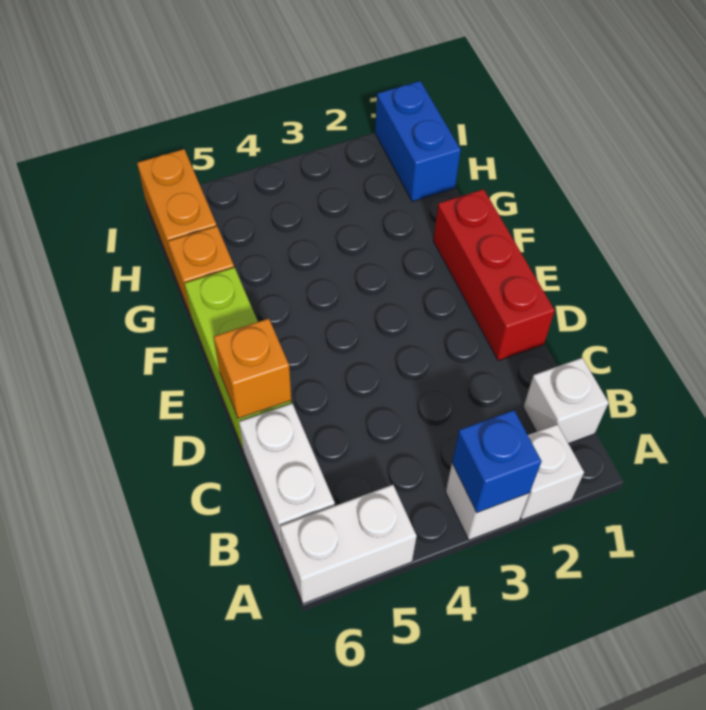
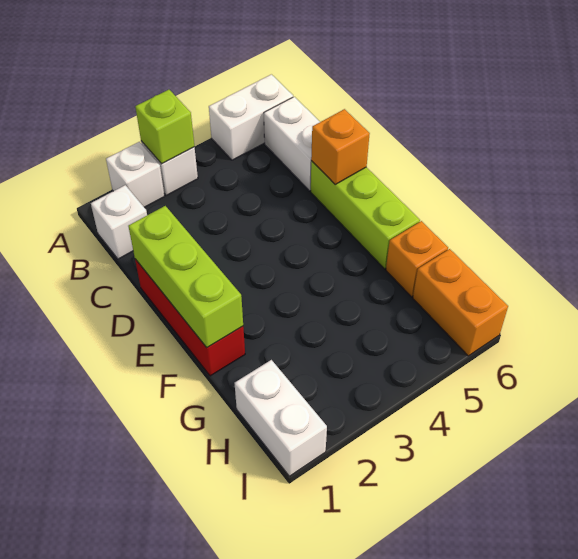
blue 1x1 brick [452,410,542,513] -> lime 1x1 brick [135,90,194,164]
none -> lime 1x3 brick [128,206,243,347]
blue 1x2 brick [375,81,461,202] -> white 1x2 brick [235,360,327,476]

